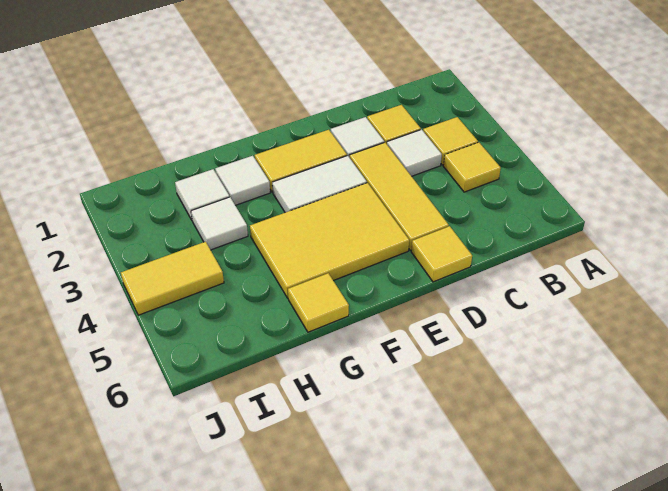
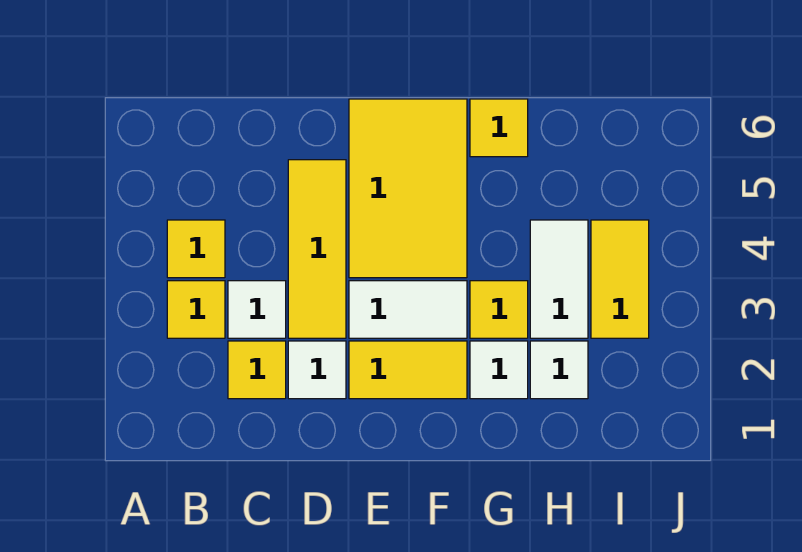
yellow 1x1 tile [411,226,472,282] -> yellow 1x1 tile moved to [470,281,528,338]
yellow 2x3 tile [250,183,409,298] -> yellow 2x3 tile turned to [349,99,467,278]
white 1x1 tile [191,197,248,250] -> white 1x2 tile [530,220,588,338]
yellow 1x2 tile [121,242,224,315] -> yellow 1x2 tile turned to [591,220,649,338]

